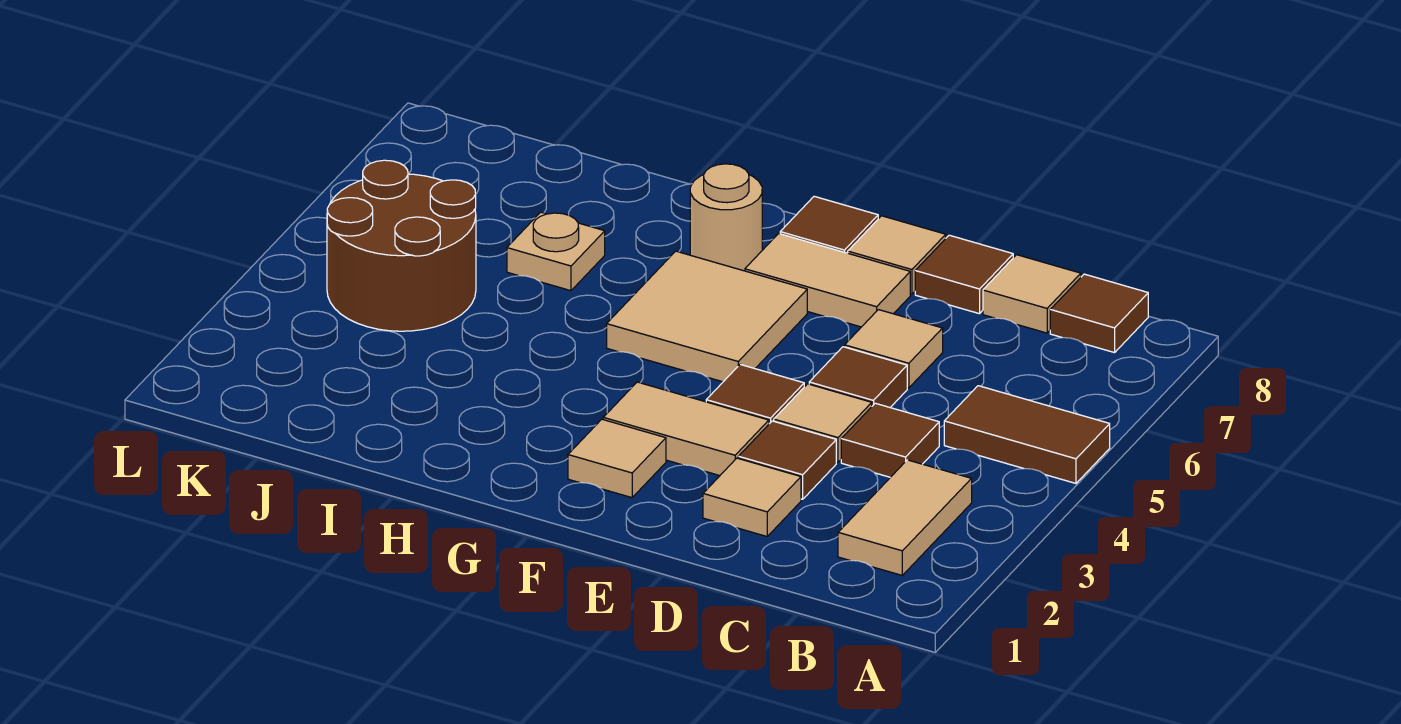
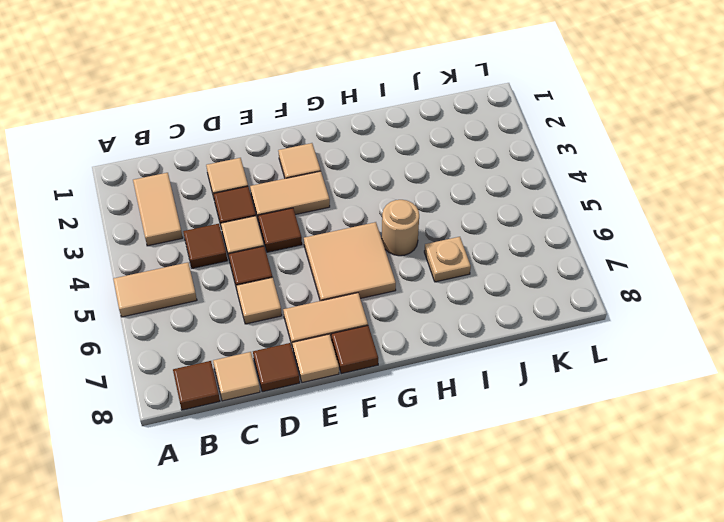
brown 1x2 tile [944,386,1110,483] -> tan 1x2 tile [113,263,197,317]
tan 1x1 round brick [690,164,762,271] -> tan 1x1 round brick moved to [382,200,419,256]
brown 2x2 round brick [327,160,476,331] -> none

